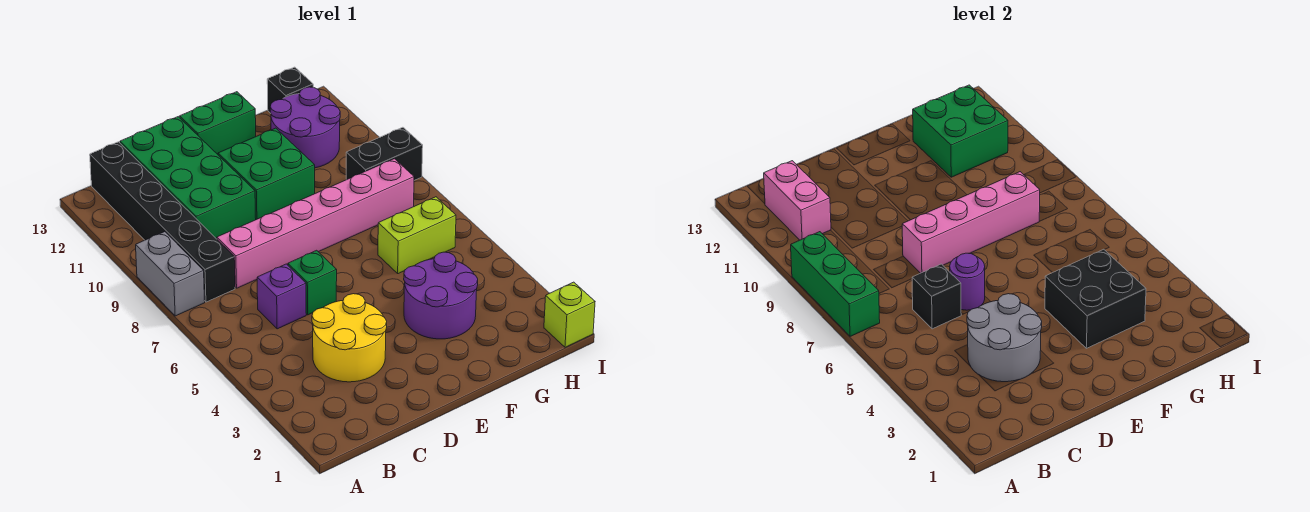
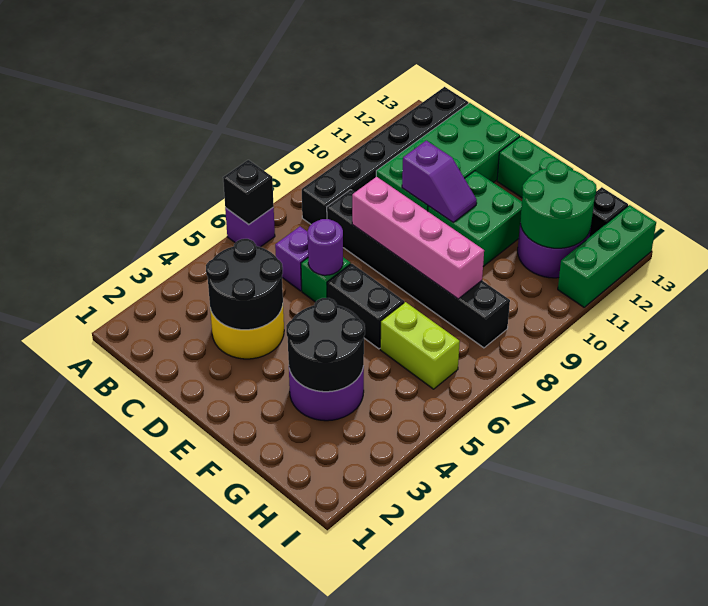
none -> purple 1x1 brick [225,208,275,247]
green 1x3 brick [791,232,880,336] -> green 1x3 brick moved to [558,205,656,307]
grey 1x2 brick [136,232,205,316] -> none
pink 1x2 brick [764,161,831,240] -> none
grey 2x2 round brick [967,294,1042,382] -> black 2x2 round brick [206,239,283,330]
black 1x1 brick [912,264,961,329] -> black 1x1 brick moved to [223,160,274,224]
pink 1x6 brick [217,159,414,288] -> black 1x6 brick [327,190,510,348]
none -> purple 1x2 slope [402,140,477,222]
black 2x2 brick [1045,249,1146,348] -> black 2x2 round brick [286,298,365,392]
green 2x2 brick [913,85,1008,177] -> green 2x2 round brick [520,161,597,248]
black 1x2 brick [346,127,423,180] -> black 1x2 brick moved to [327,264,404,349]
lime 1x1 brick [544,282,595,347] -> none

